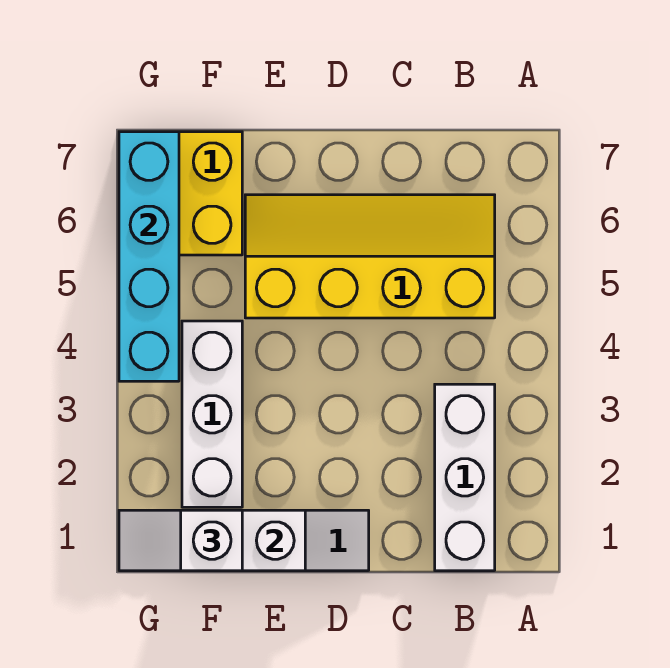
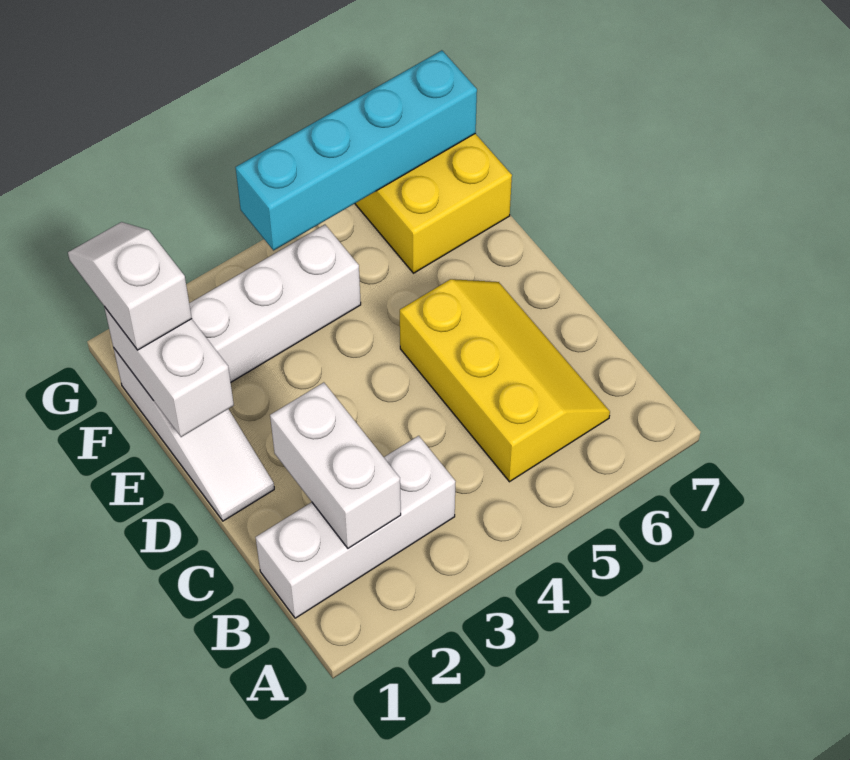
none -> white 1x2 brick [270,382,401,548]
yellow 2x4 slope [245,195,495,318] -> yellow 2x3 slope [400,279,610,482]

